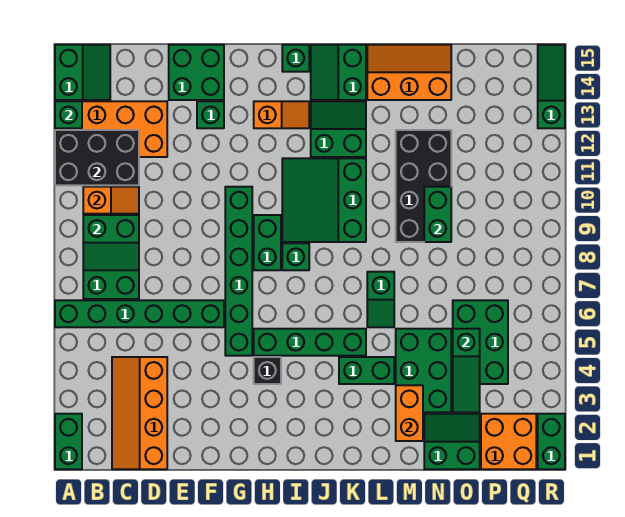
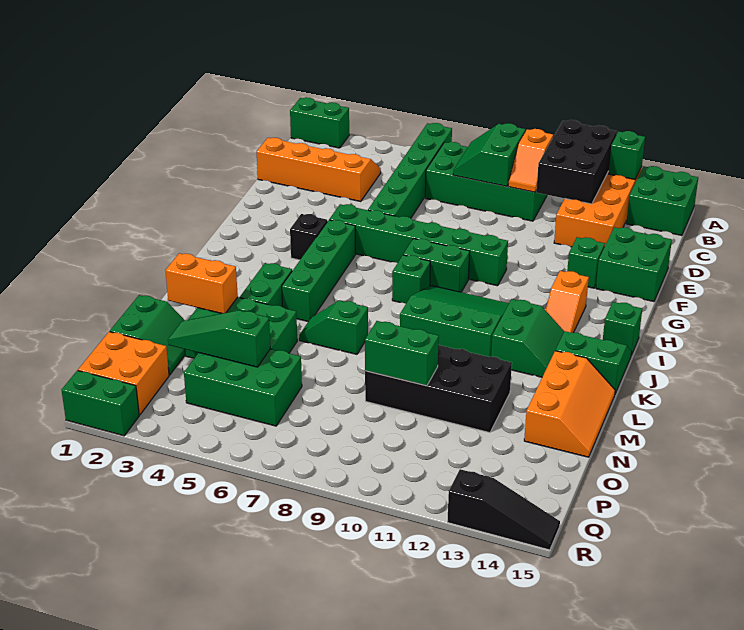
green 2x2 slope [55,45,110,100] -> green 2x2 brick [626,166,698,236]
green 1x3 slope [538,45,565,128] -> black 1x3 slope [447,469,560,550]

